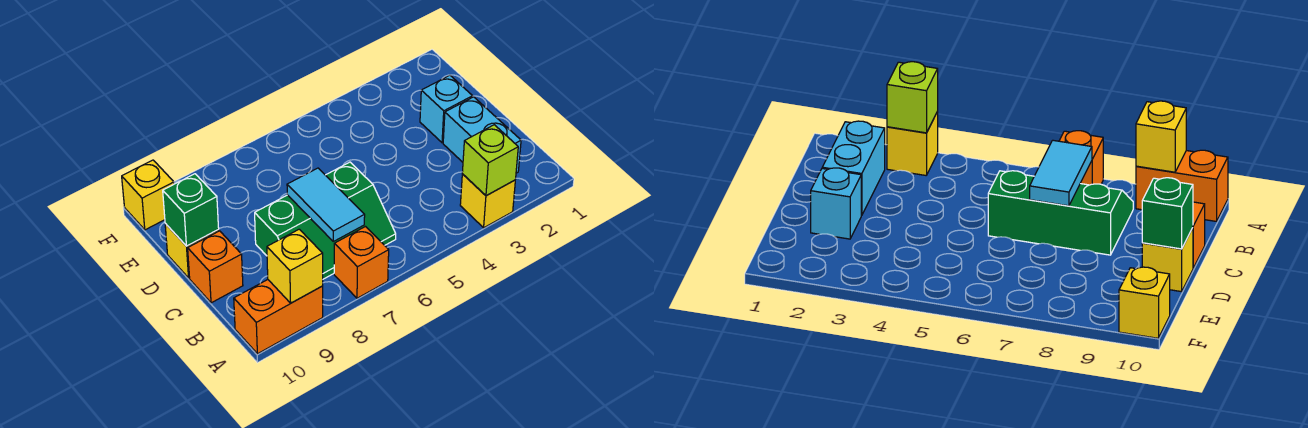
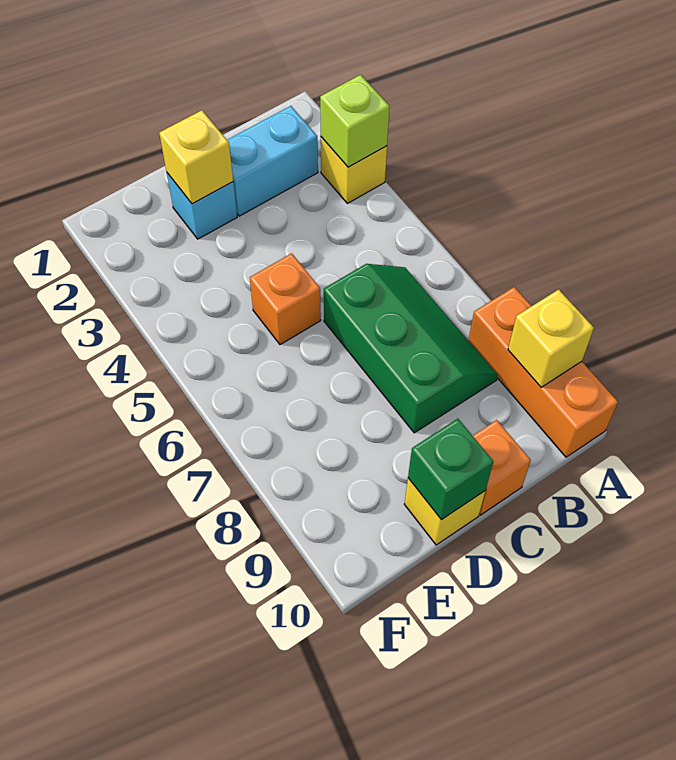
orange 1x1 brick [334,227,389,298] -> orange 1x1 brick moved to [250,253,321,345]
orange 1x2 brick [234,280,323,354] -> orange 1x3 brick [468,287,618,457]
cyan 1x2 tile [287,168,365,241] -> none
yellow 1x1 brick [122,160,174,230] -> yellow 1x1 brick moved to [159,110,233,204]

